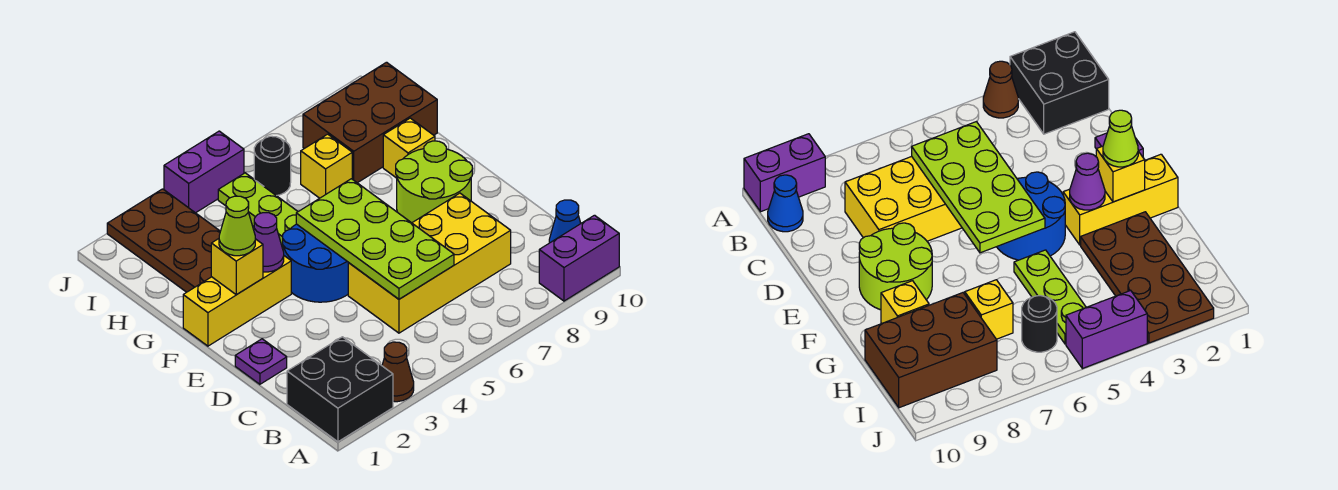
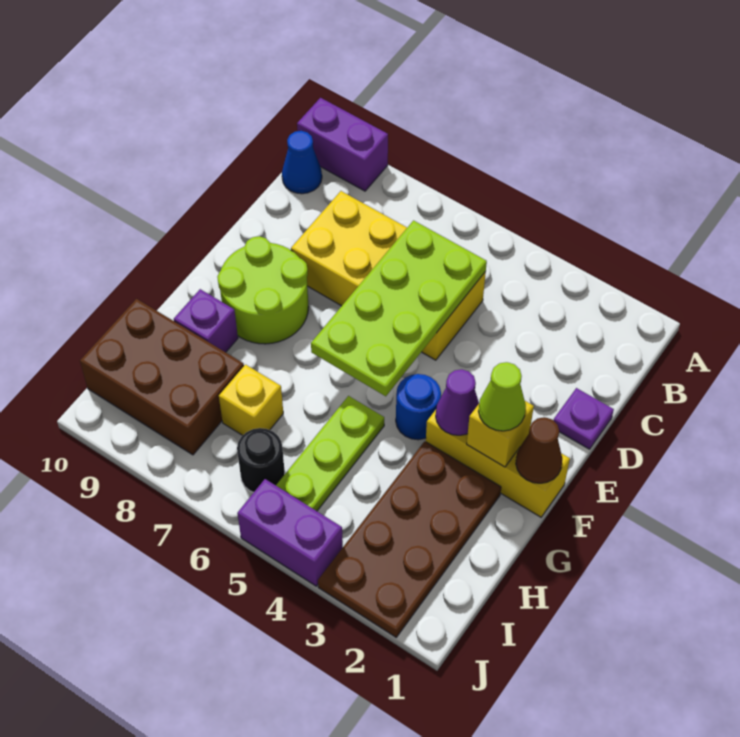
black 2x2 brick [287,337,393,442] -> none
brown 1x1 cone [382,342,414,402] -> brown 1x1 cone moved to [516,417,562,483]
blue 2x2 round brick [283,224,348,302] -> blue 1x1 round brick [396,374,441,440]
yellow 1x1 brick [383,118,435,178] -> purple 1x1 brick [174,289,238,352]

